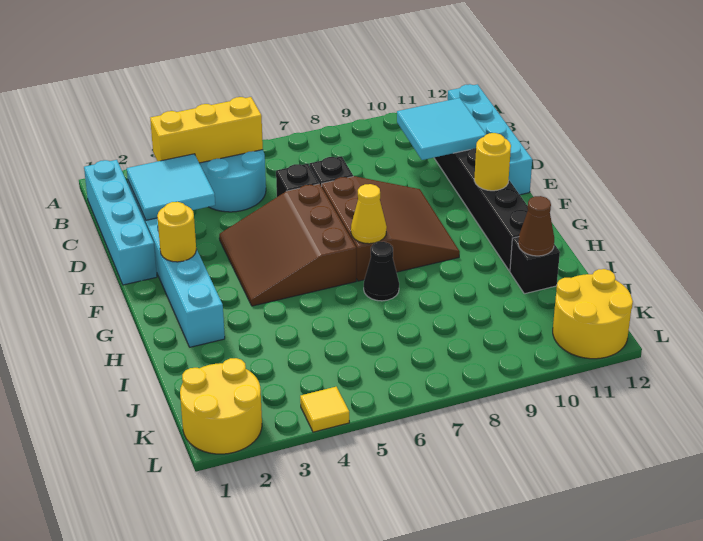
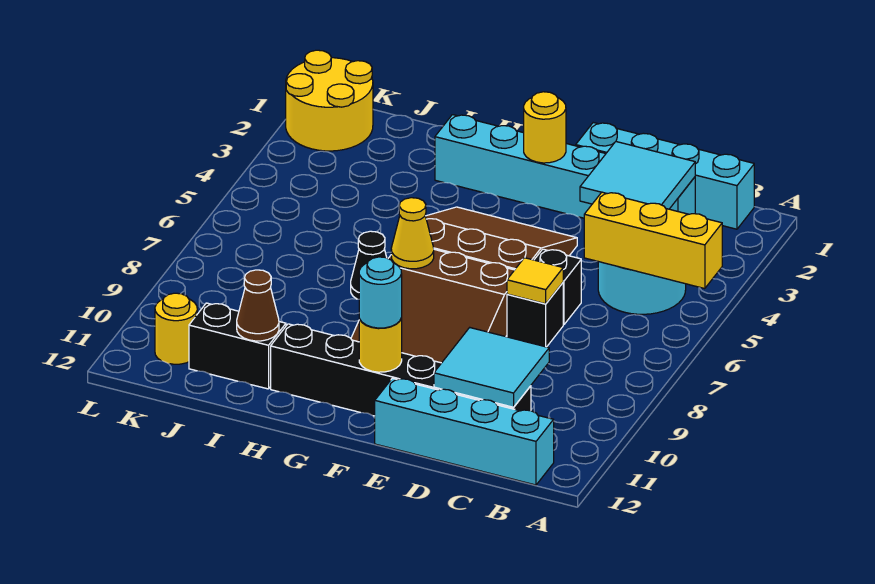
yellow 1x3 brick [150,97,263,163] -> yellow 1x3 brick turned to [584,192,722,289]
none -> cyan 1x1 round brick [359,257,402,328]
black 1x1 brick [510,237,560,294] -> black 1x2 brick [189,303,286,389]
yellow 2x2 round brick [553,269,633,359] -> yellow 1x1 round brick [155,293,197,364]
yellow 1x1 tile [300,387,349,432] -> yellow 1x1 tile moved to [507,258,563,304]

